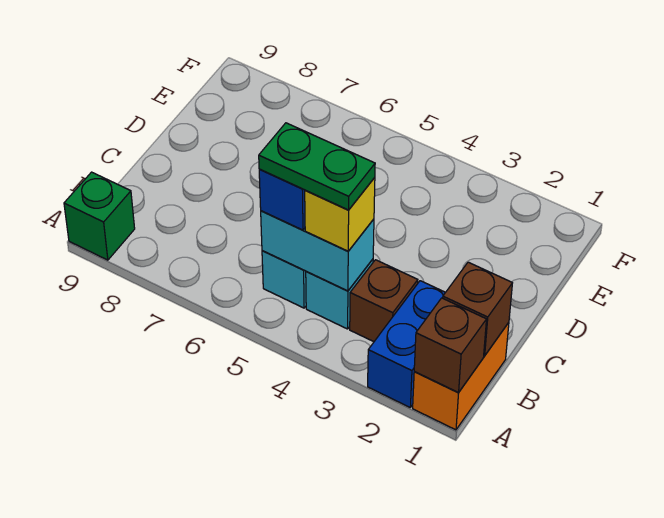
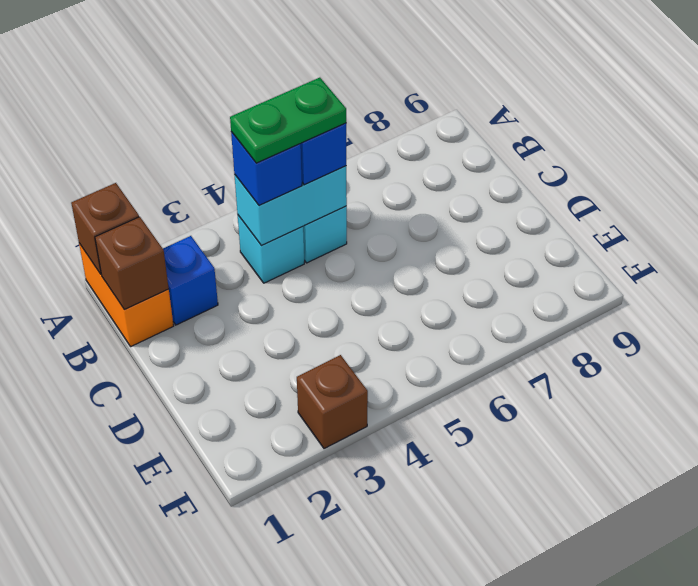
blue 1x2 brick [368,281,445,407] -> blue 1x1 brick [163,236,218,325]
green 1x1 brick [64,172,135,260] -> none
brown 1x1 brick [350,260,418,342] -> brown 1x1 brick moved to [297,355,368,449]
yellow 1x1 brick [305,178,375,251] -> blue 1x1 brick [231,132,302,206]

